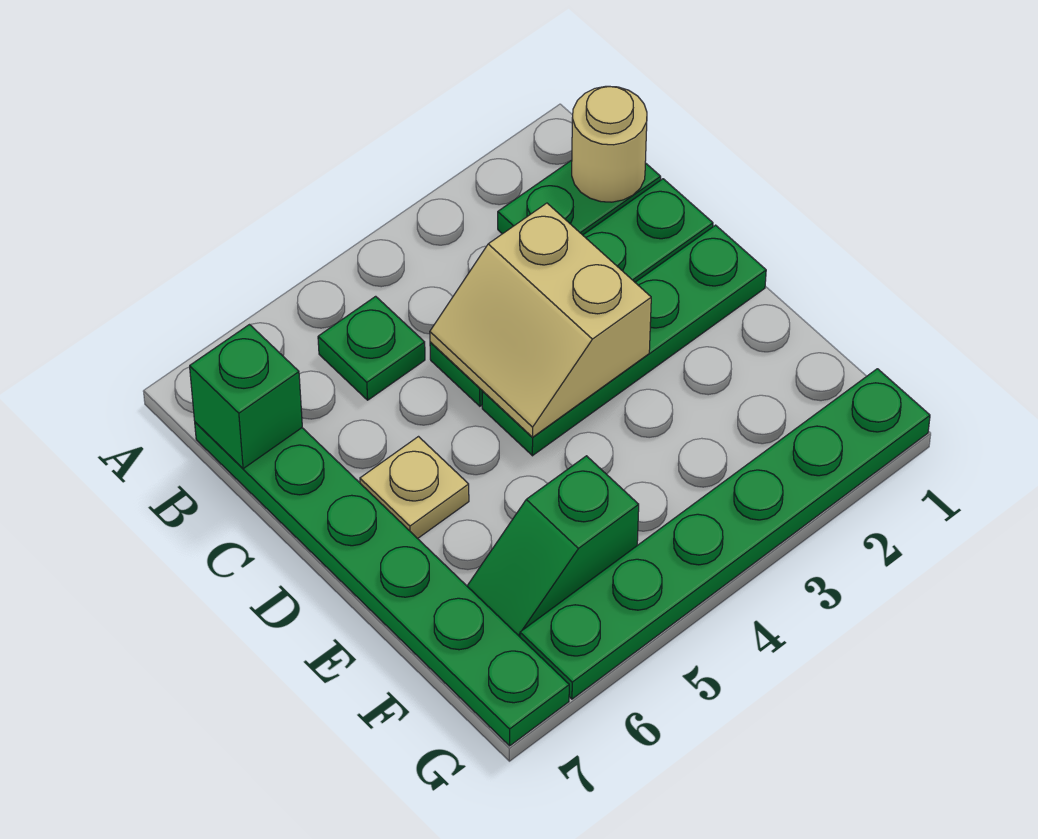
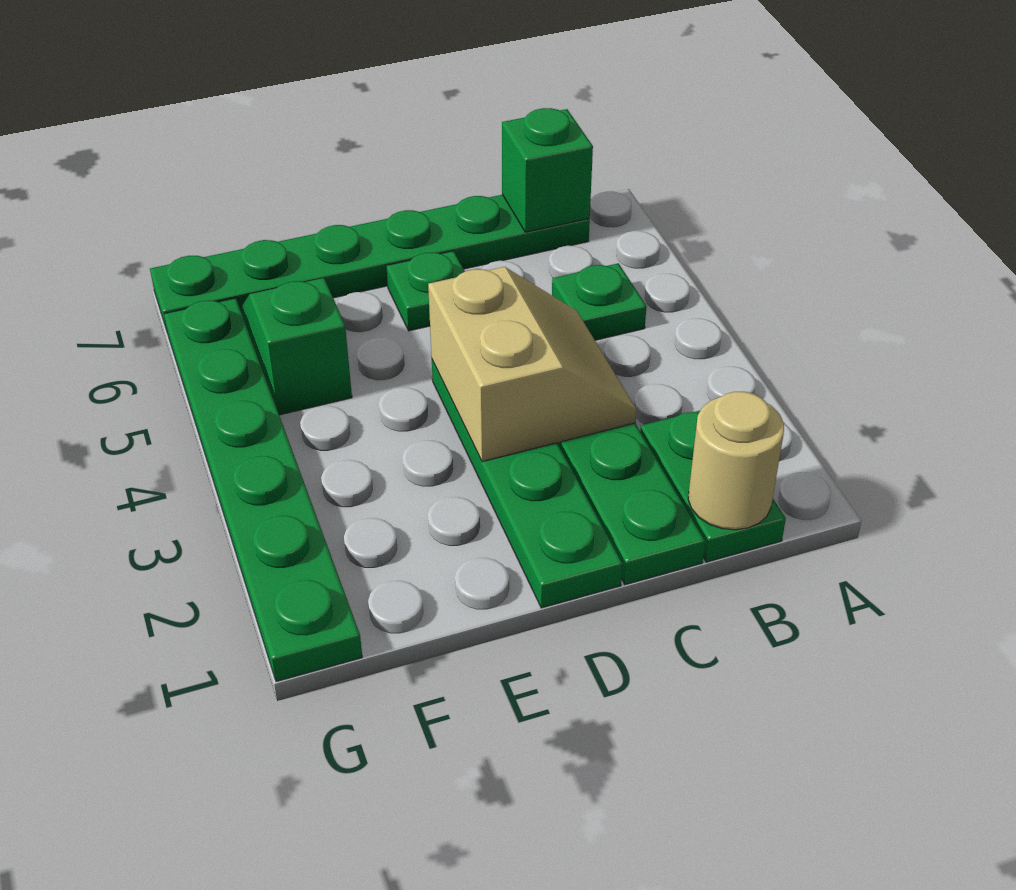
tan 2x2 slope [430,203,651,437] -> tan 2x2 slope turned to [428,267,637,462]
tan 1x1 plate [360,437,469,539] -> green 1x1 plate [386,251,465,331]

